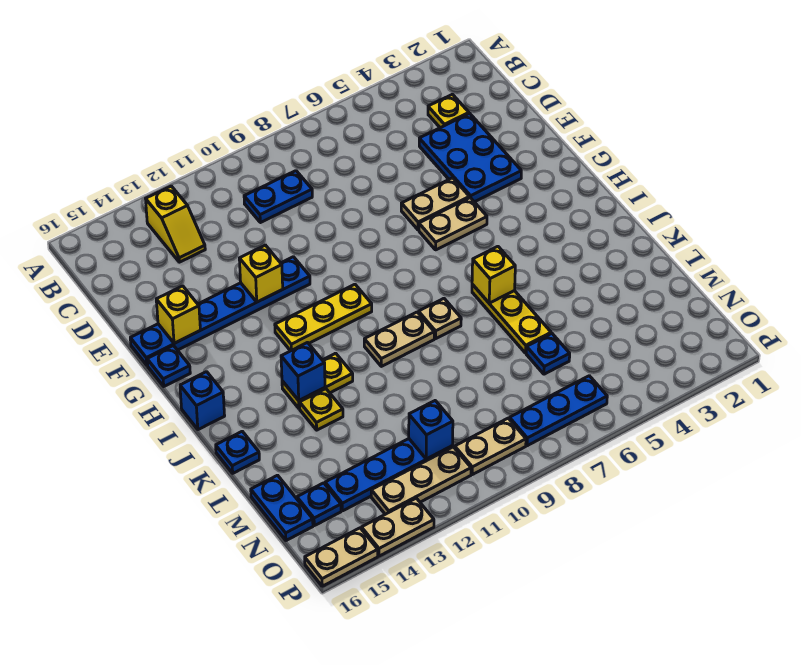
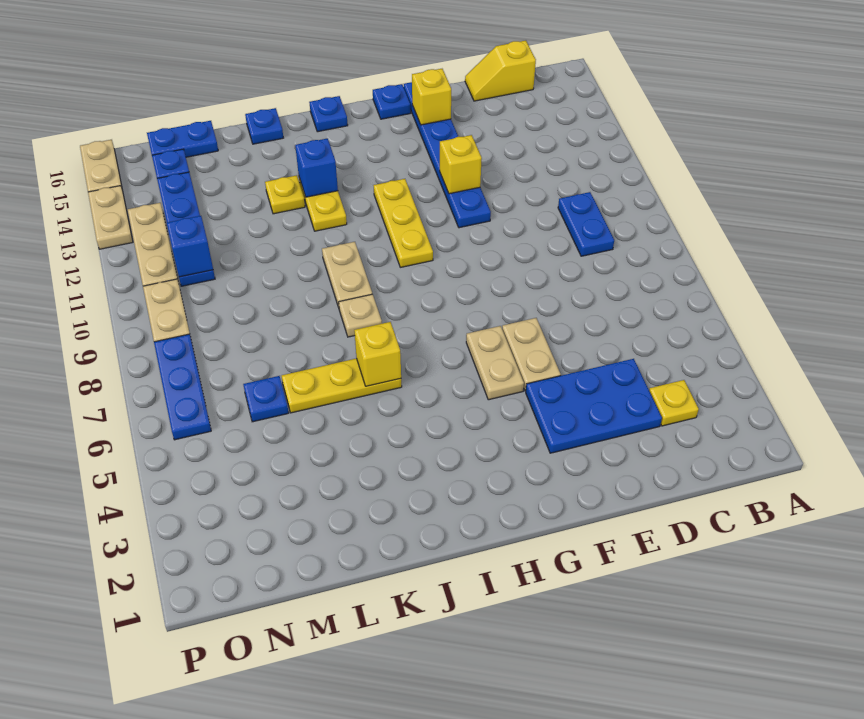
yellow 1x2 slope [146,186,205,262] -> yellow 1x2 slope moved to [465,41,536,101]
blue 1x1 brick [180,372,225,430] -> blue 1x1 plate [309,96,348,132]

